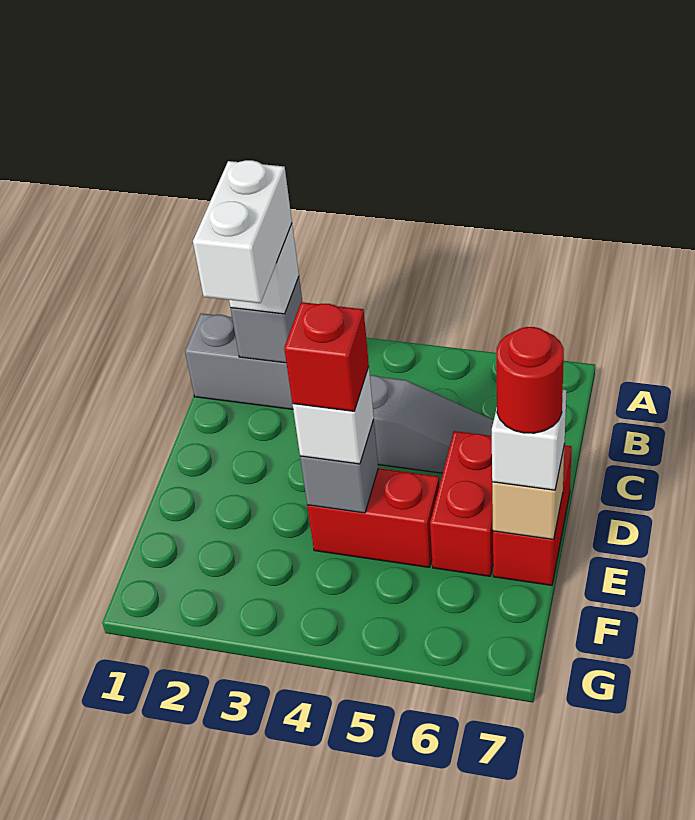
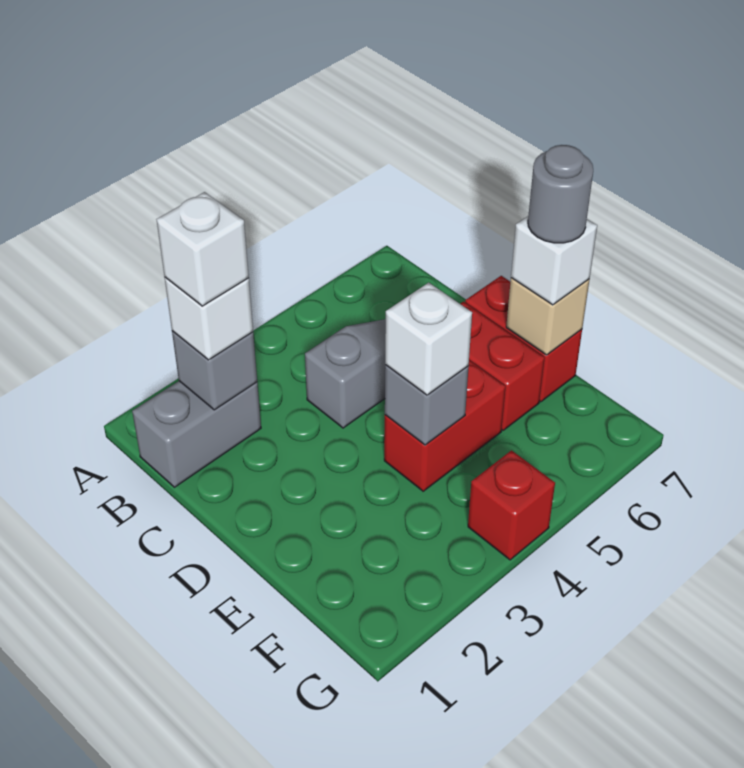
white 1x2 brick [193,160,292,303] -> white 1x1 brick [157,192,249,306]
red 1x1 brick [284,302,369,411] -> red 1x1 brick moved to [468,450,555,560]
red 1x1 round brick [496,327,564,433] -> grey 1x1 round brick [528,145,593,243]

